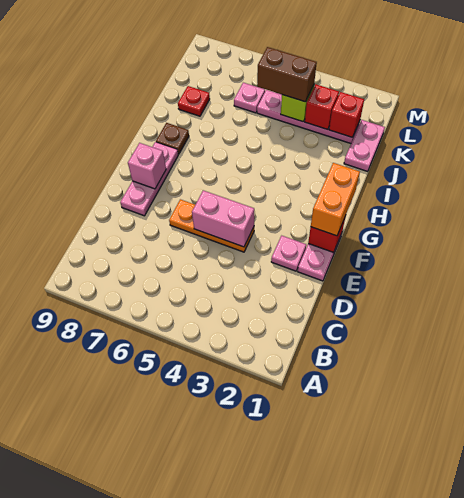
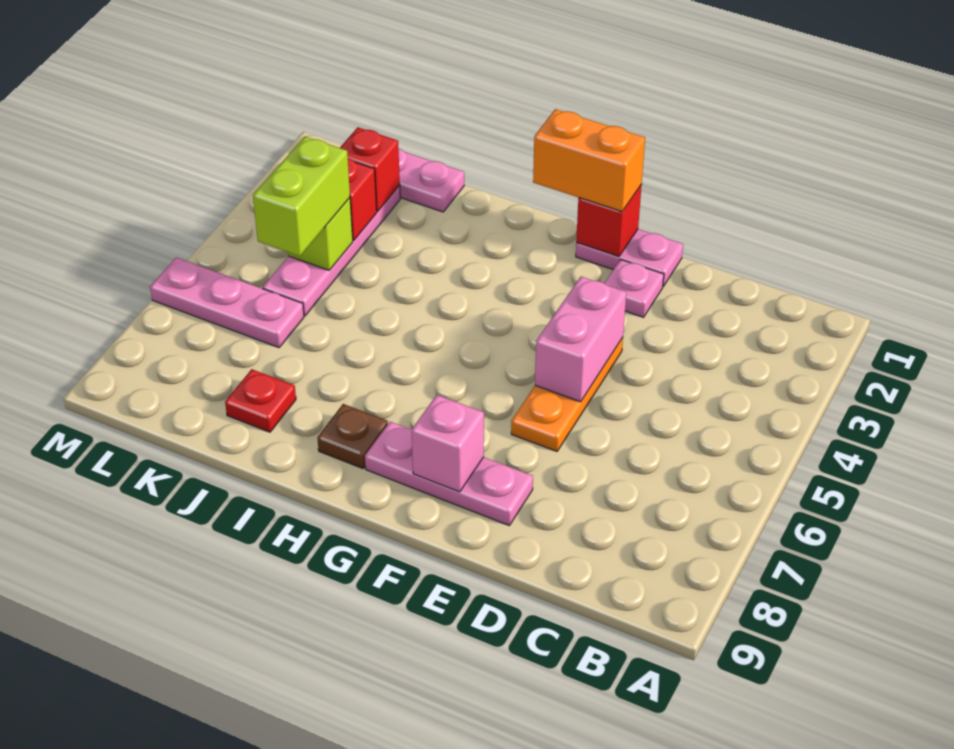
brown 1x2 brick [257,47,317,102] -> lime 1x2 brick [253,137,350,256]
pink 1x1 plate [234,83,265,113] -> pink 1x3 plate [150,257,304,348]

